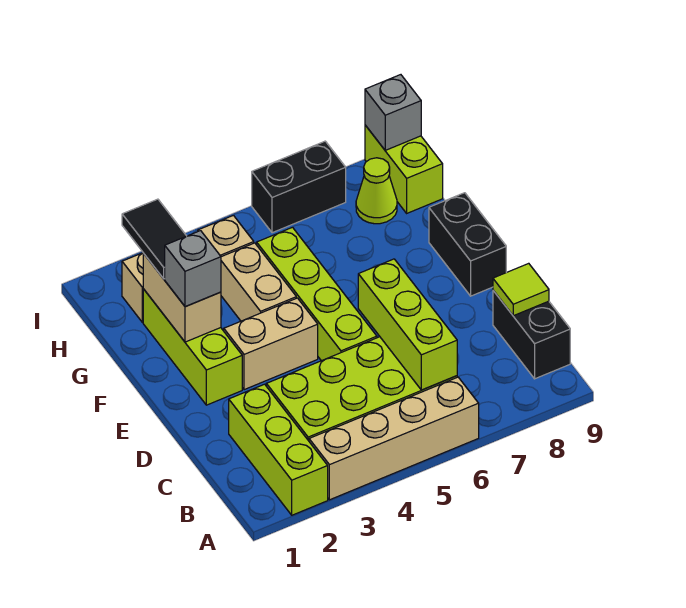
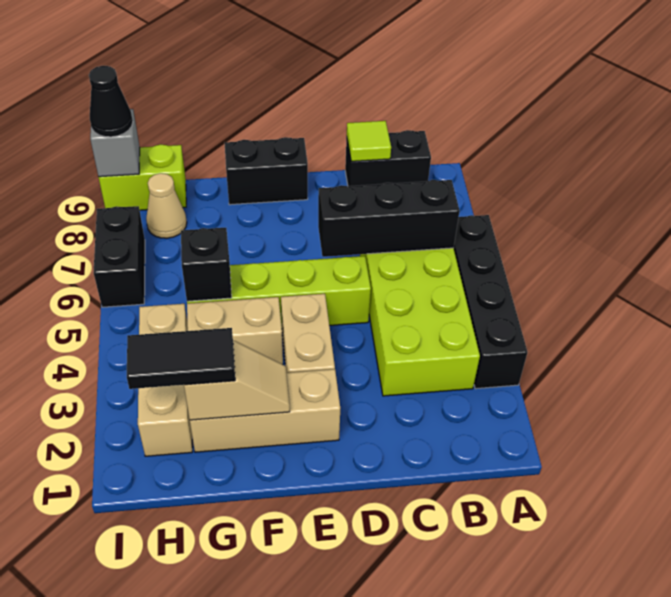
lime 1x3 brick [229,384,328,515] -> none
tan 1x4 brick [309,377,479,500] -> black 1x4 brick [454,215,527,389]
lime 1x3 brick [358,259,457,390] -> black 1x3 brick [318,180,460,257]
lime 1x3 brick [143,289,242,405] -> tan 1x3 brick [190,369,340,452]
tan 1x2 brick [143,254,221,342] -> tan 1x2 slope [184,341,290,420]
grey 1x1 brick [165,231,221,307] -> none
none -> black 1x1 brick [181,228,232,301]
lime 1x1 cone [356,158,397,224] -> tan 1x1 cone [146,173,187,238]
none -> black 1x1 cone [89,66,133,137]

